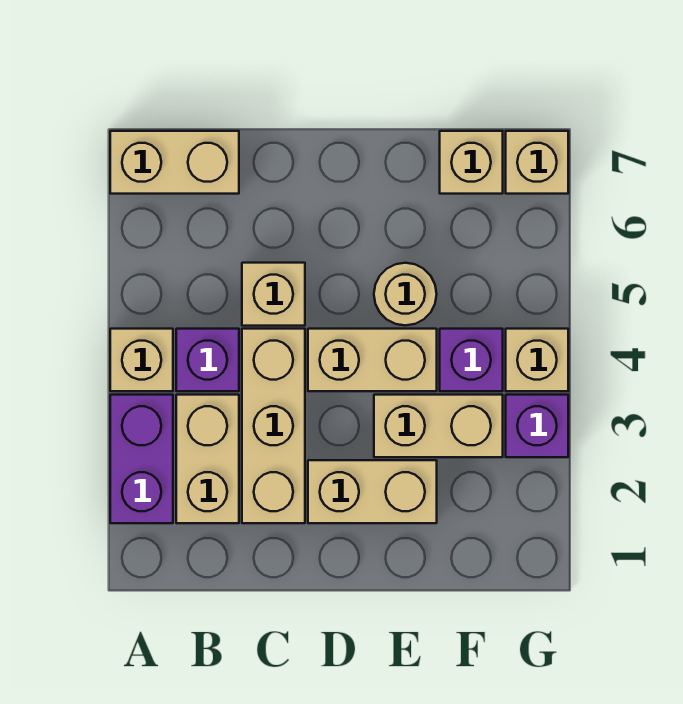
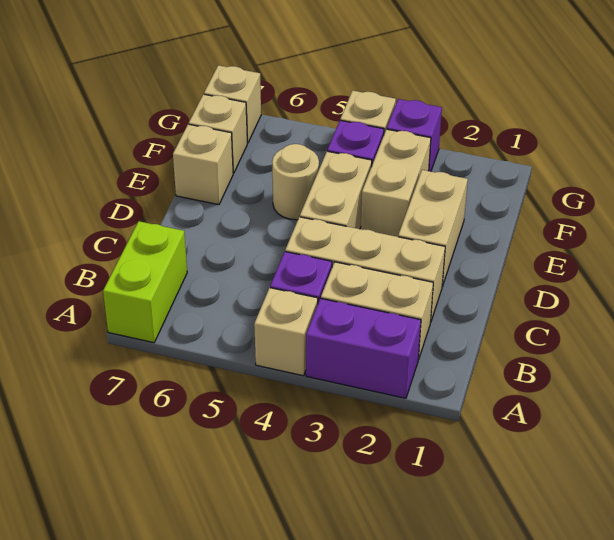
tan 1x2 brick [110,131,239,194] -> lime 1x2 brick [103,221,187,343]
tan 1x1 brick [242,263,305,326] -> tan 1x1 brick moved to [173,124,233,205]

